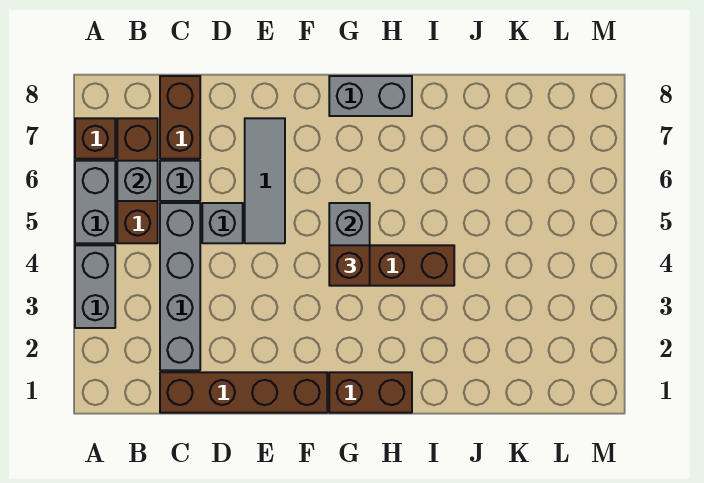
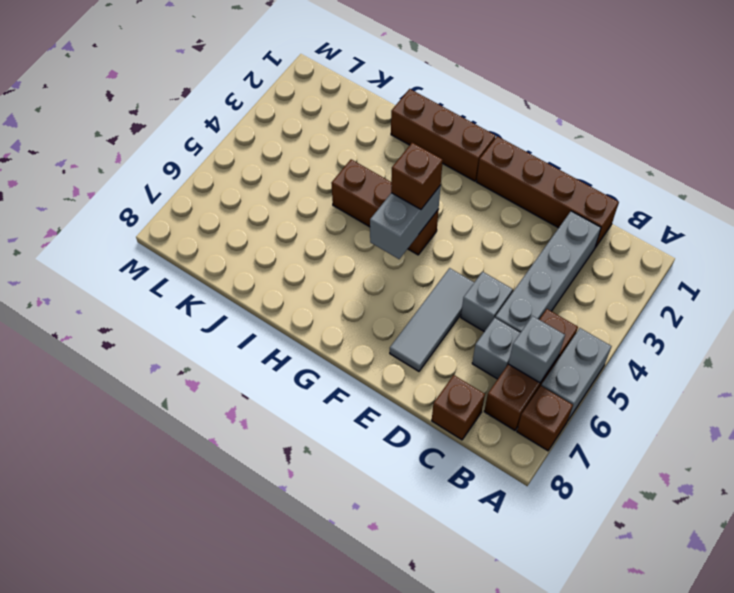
grey 1x2 brick [75,245,115,328] -> none
brown 1x2 brick [160,76,200,159] -> brown 1x1 brick [432,375,485,440]
brown 1x2 brick [329,372,412,413] -> brown 1x3 brick [391,89,496,181]
grey 1x2 brick [329,76,412,116] -> none

